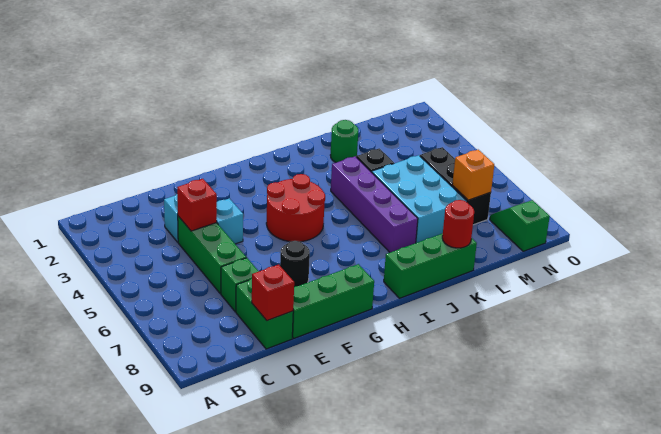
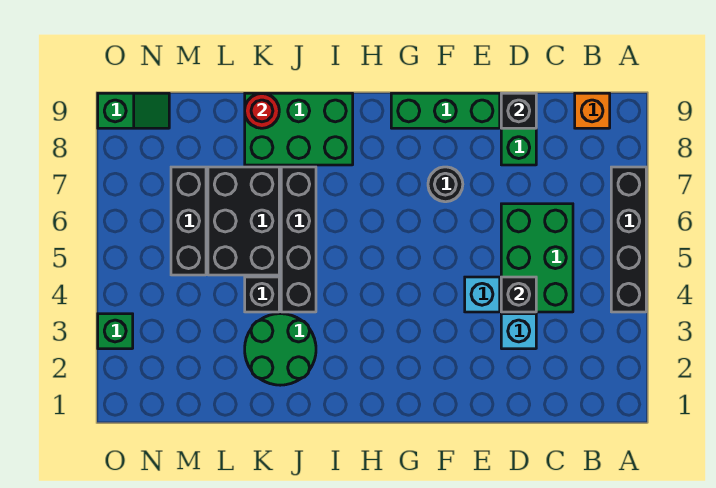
none -> black 1x4 brick [611,167,646,312]
green 1x3 brick [178,216,246,294] -> green 2x3 brick [501,204,573,312]
red 1x1 brick [177,179,217,231] -> black 1x1 brick [501,277,536,312]
green 1x1 brick [221,258,259,312] -> green 1x1 brick moved to [98,314,133,349]
red 1x1 brick [252,265,294,321] -> black 1x1 brick [501,93,536,128]
red 2x2 round brick [266,174,325,242] -> none
green 1x3 brick [384,233,477,298] -> green 2x3 brick [245,93,353,165]
purple 1x4 brick [331,156,418,252] -> black 1x4 brick [281,167,316,312]
green 1x1 round brick [330,120,358,163] -> green 2x2 round brick [245,314,316,385]
cyan 2x3 brick [372,155,467,243] -> black 2x3 brick [208,167,279,275]
orange 1x1 brick [452,150,494,200] -> orange 1x1 brick moved to [575,93,610,128]
green 1x2 slope [490,200,550,251] -> green 1x2 slope turned to [98,93,169,128]

